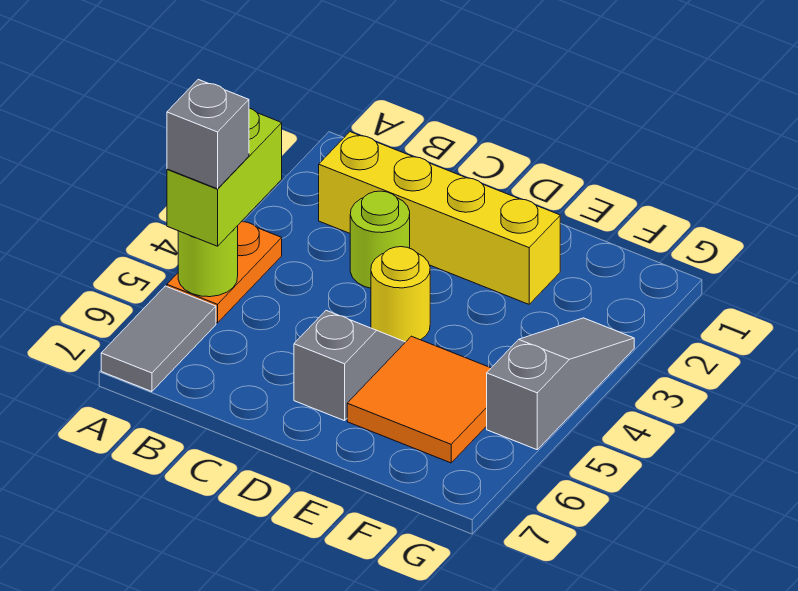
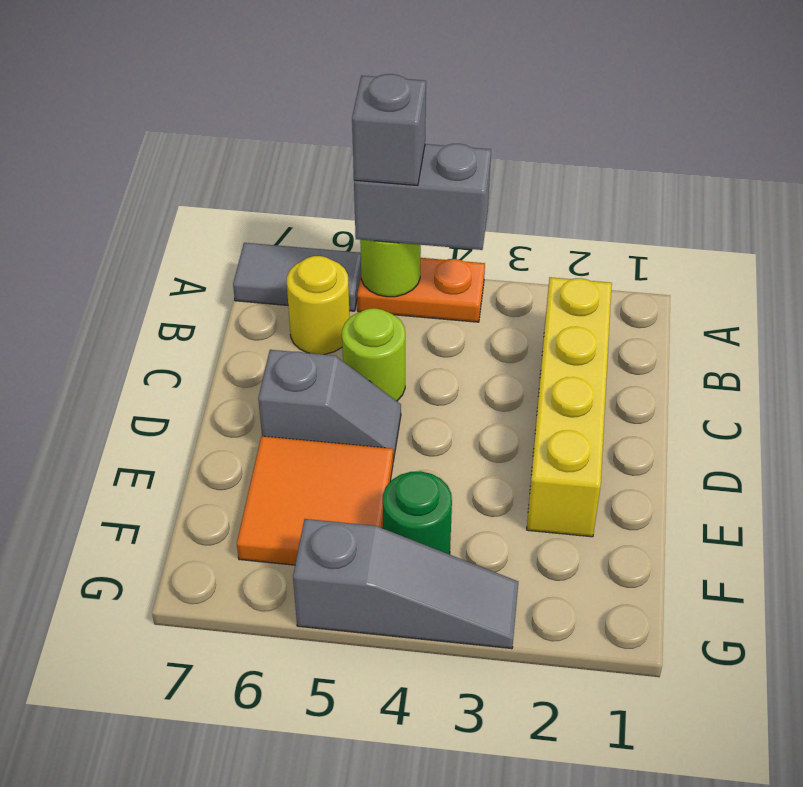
lime 1x2 brick [167,108,282,246] -> grey 1x2 brick [354,144,491,250]
lime 1x1 round brick [350,191,410,288] -> lime 1x1 round brick moved to [342,308,405,401]
yellow 1x1 round brick [371,247,430,342] -> yellow 1x1 round brick moved to [287,256,350,354]
none -> green 1x1 round brick [383,471,452,554]

